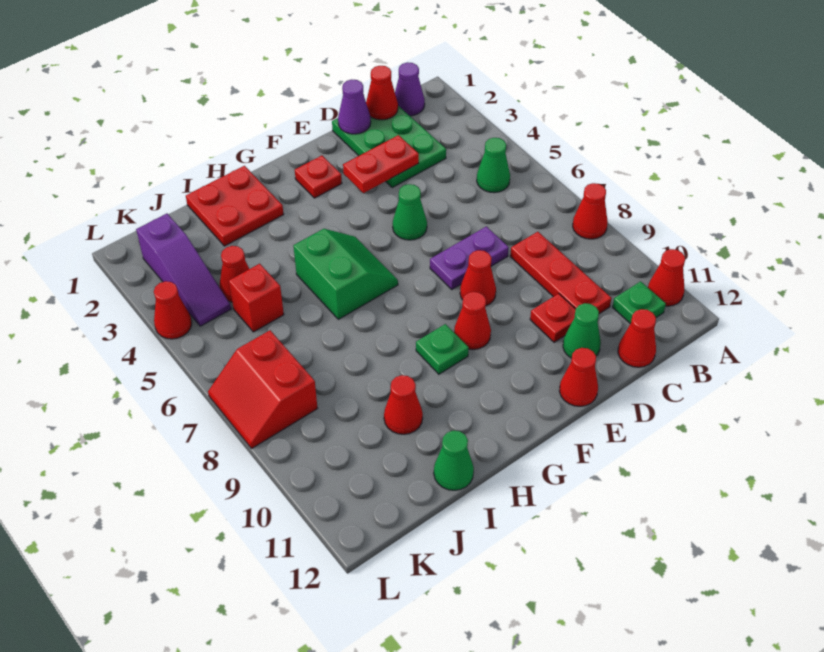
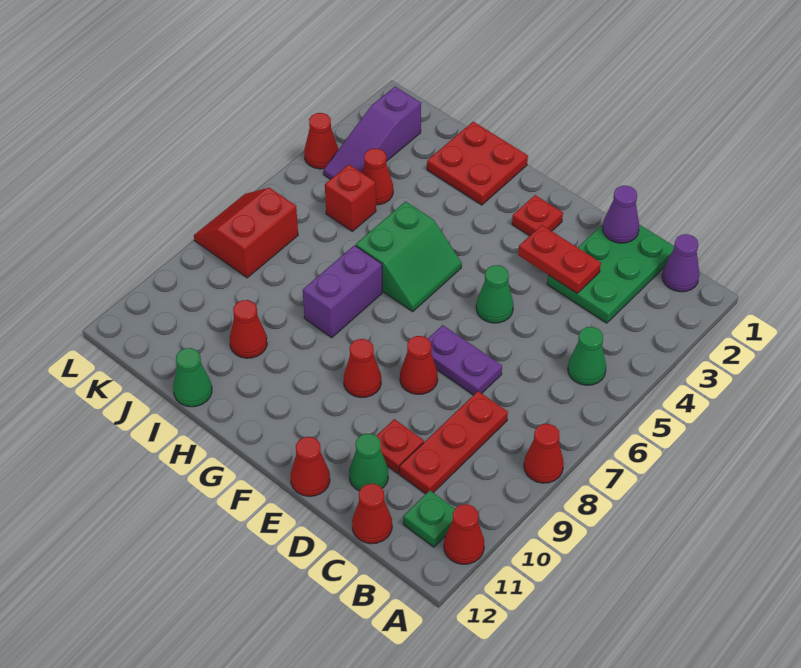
red 1x1 cone [366,66,398,120] -> none
green 1x1 plate [416,324,469,374] -> none
none -> purple 1x2 brick [303,245,382,338]

